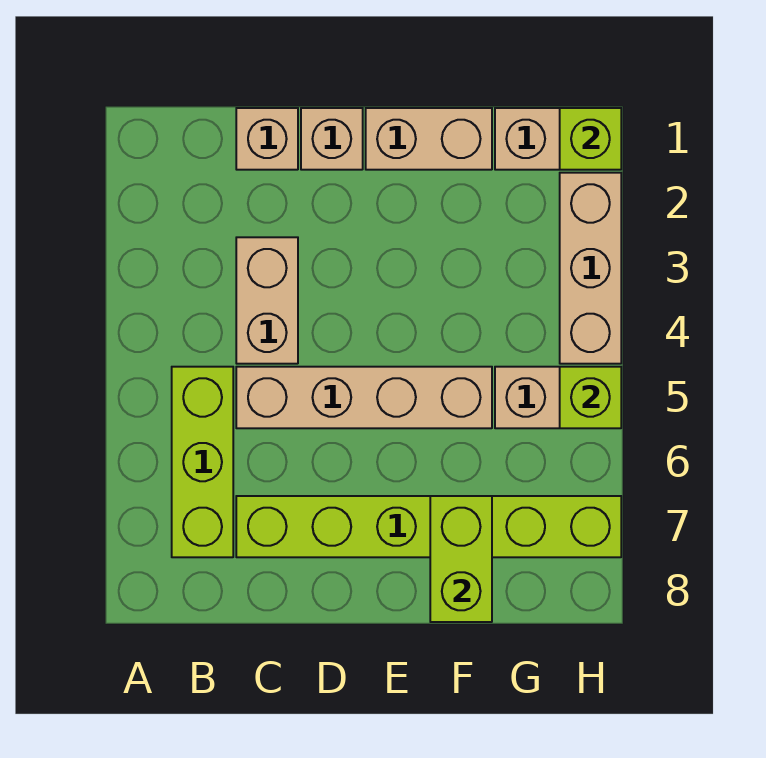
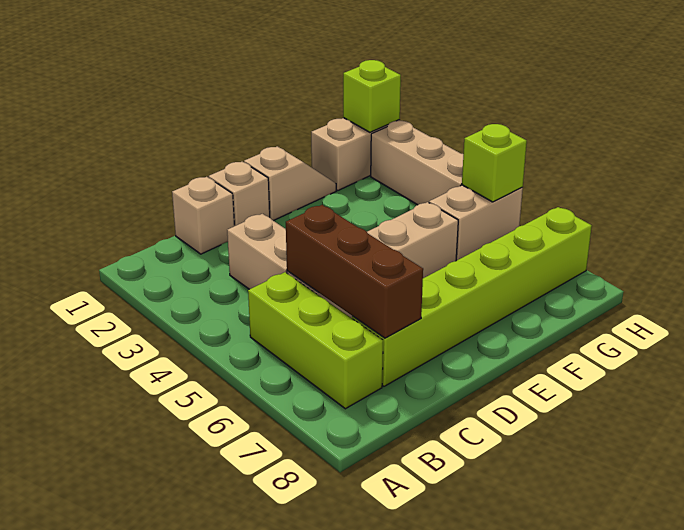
none -> brown 1x3 brick [286,205,423,338]
tan 1x2 brick [366,108,492,170] -> tan 1x2 slope [244,146,336,221]
lime 1x2 brick [430,496,492,622] -> none

